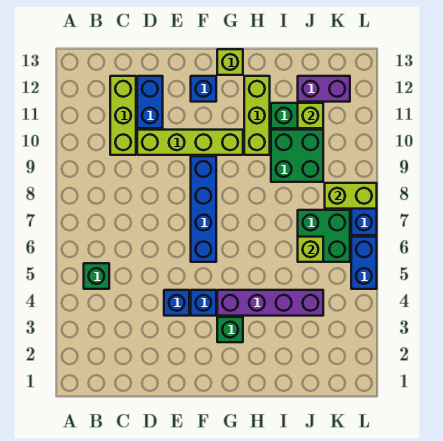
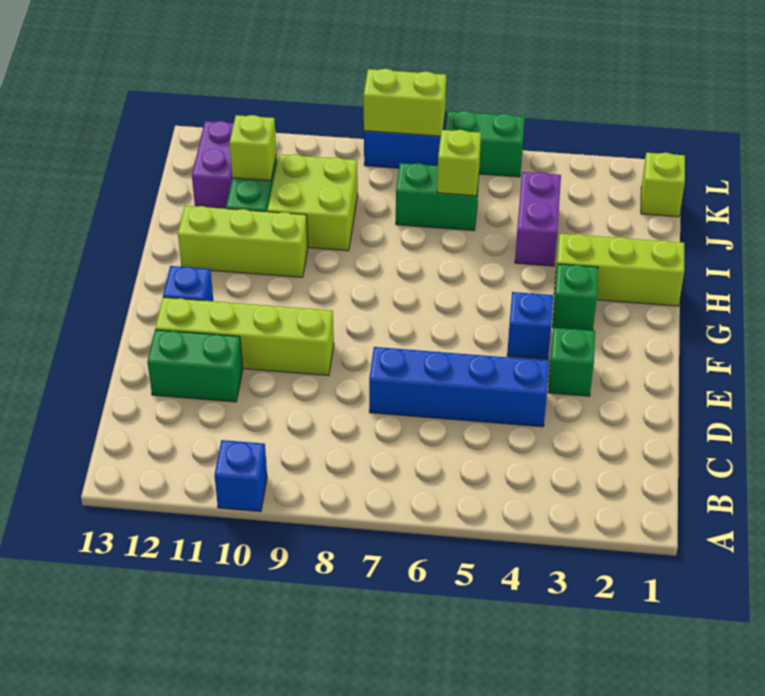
green 1x1 brick [84,263,109,289] -> green 1x1 brick moved to [548,328,595,396]
lime 1x3 brick [110,76,136,155] -> lime 1x3 brick moved to [554,234,684,306]
lime 1x4 brick [137,130,243,155] -> lime 1x4 brick turned to [155,297,334,376]
blue 1x2 brick [137,76,163,128] -> green 1x2 brick [147,330,243,402]
blue 1x1 brick [164,290,189,316] -> blue 1x1 brick moved to [214,440,267,512]
blue 1x4 brick [191,156,216,262] -> blue 1x4 brick moved to [369,347,549,427]
purple 1x4 brick [217,290,323,316] -> purple 1x2 brick [515,172,561,266]
lime 1x1 brick [217,49,243,75] -> lime 1x1 brick moved to [641,153,685,217]
green 2x2 brick [271,130,323,182] -> lime 2x2 brick [267,154,358,251]
green 2x2 brick [298,210,350,262] -> green 1x2 brick [396,163,479,231]
lime 1x2 brick [325,183,377,209] -> lime 1x2 brick turned to [364,69,446,136]
blue 1x2 brick [351,237,377,289] -> green 1x2 brick [445,111,525,177]

